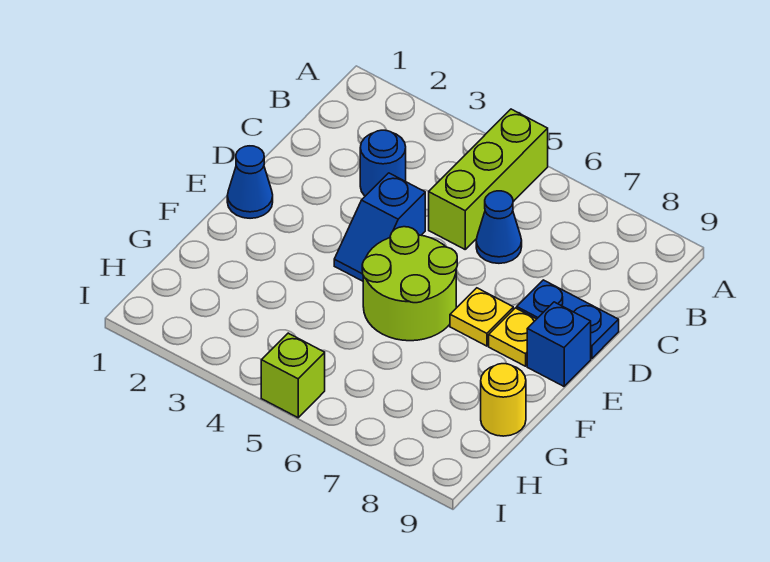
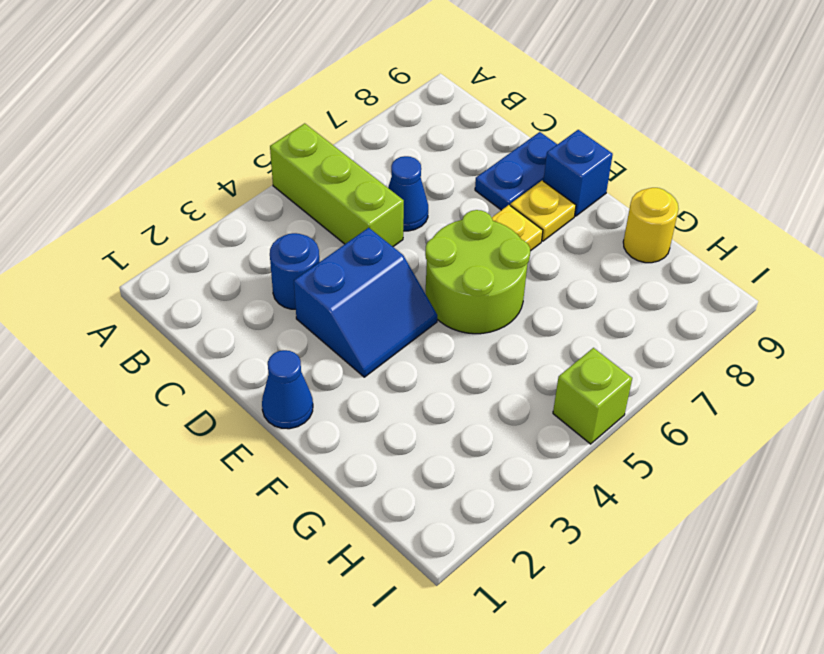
blue 1x2 slope [334,173,425,281] -> blue 2x2 slope [294,228,437,377]

